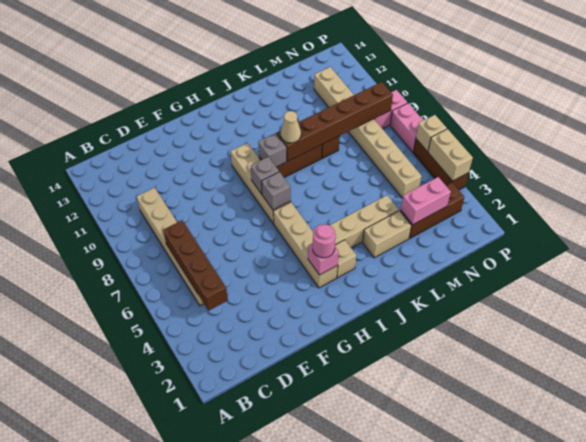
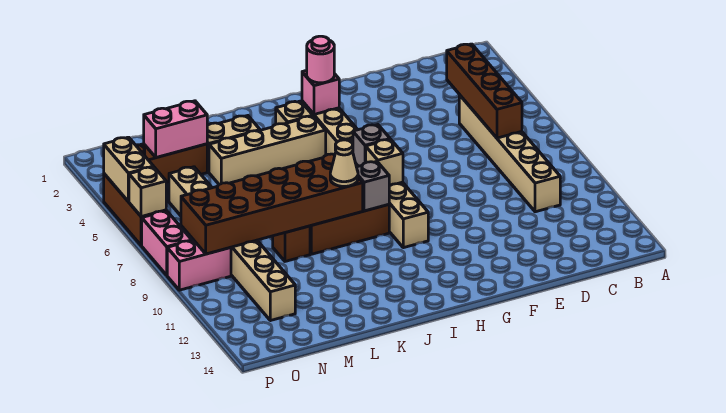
grey 1x1 brick [251,157,279,194] -> tan 1x1 brick [366,139,403,186]
brown 1x6 brick [277,82,393,161] -> brown 2x6 brick [181,154,363,254]

